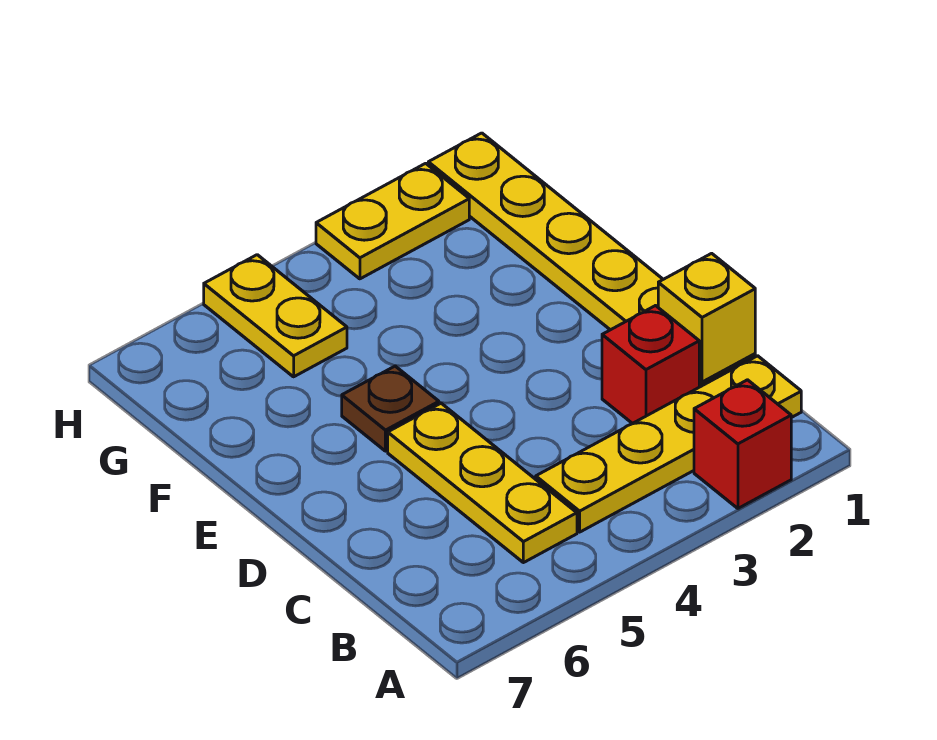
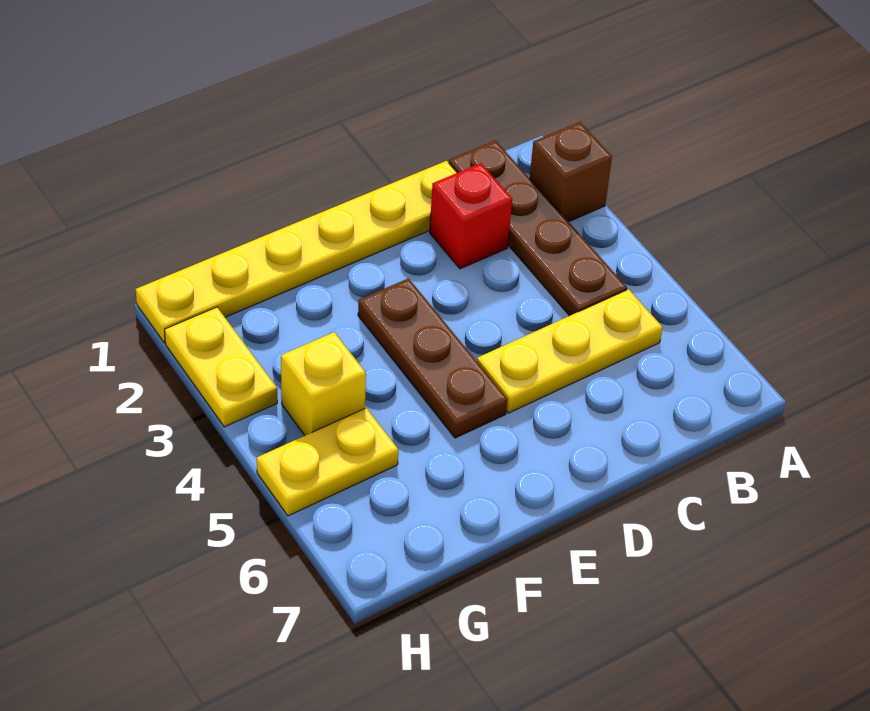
red 1x1 brick [694,380,791,508] -> brown 1x1 brick [530,122,612,222]
yellow 1x4 plate [536,356,801,532] -> brown 1x4 plate [449,141,627,316]
yellow 1x1 brick [658,253,755,382] -> yellow 1x1 brick moved to [281,332,366,435]
brown 1x1 plate [342,366,439,451] -> brown 1x3 plate [358,278,507,438]

